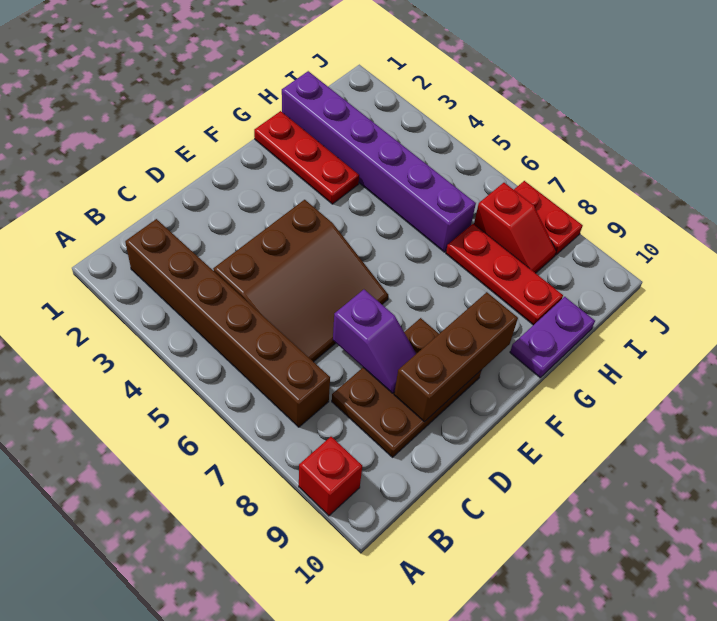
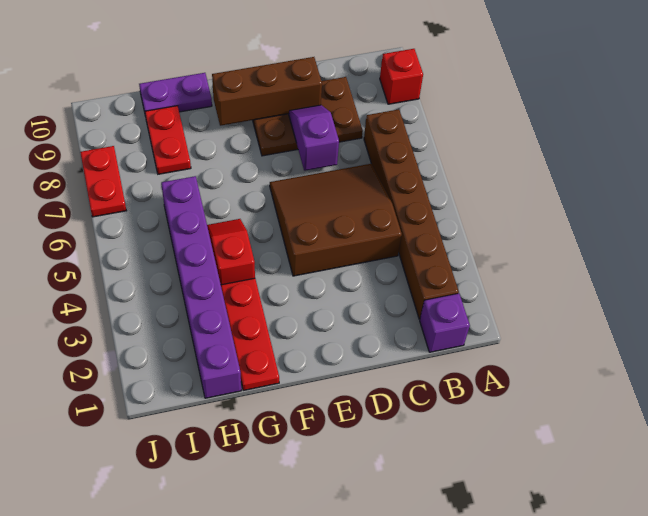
none -> purple 1x1 brick [420,293,470,352]
red 1x3 plate [446,224,563,325] -> red 1x2 plate [145,106,191,174]
red 1x2 slope [474,183,556,273] -> red 1x2 slope moved to [207,219,255,285]

